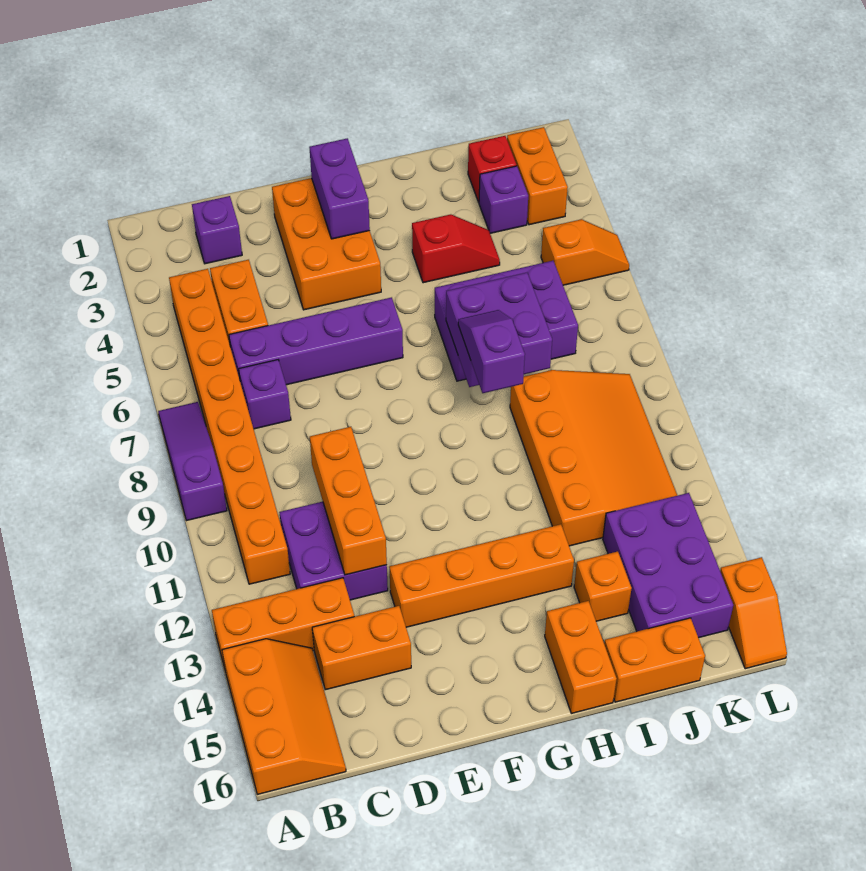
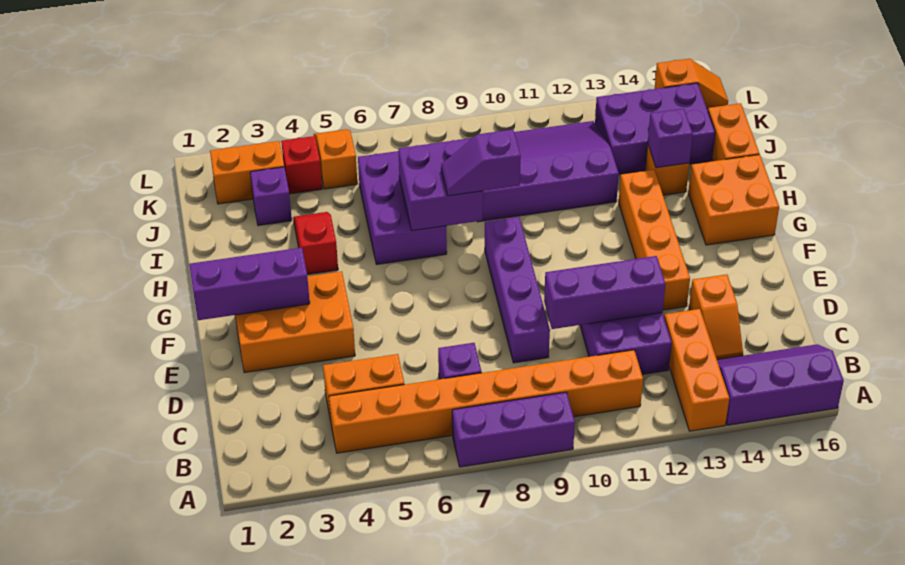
purple 1x3 slope [158,402,227,521] -> purple 1x3 brick [452,392,575,467]
orange 2x3 slope [222,639,346,794] -> purple 2x3 slope [717,344,844,425]
purple 1x1 brick [192,196,242,264] -> purple 1x1 brick moved to [648,109,693,168]
purple 1x4 brick [229,297,403,385] -> purple 1x4 brick moved to [485,217,550,363]
orange 1x2 brick [312,606,411,690] -> orange 1x2 slope [689,274,743,360]
orange 1x3 brick [310,427,387,575] -> purple 1x3 brick [544,256,666,329]
purple 1x2 brick [309,138,370,239] -> purple 1x3 brick [189,248,310,320]
orange 1x2 brick [545,601,617,713] -> orange 2x2 brick [688,155,779,245]
orange 3x4 slope [510,370,678,546] -> purple 3x4 slope [469,121,619,222]
red 1x1 brick [468,136,516,202] -> red 1x1 brick moved to [281,136,322,194]

